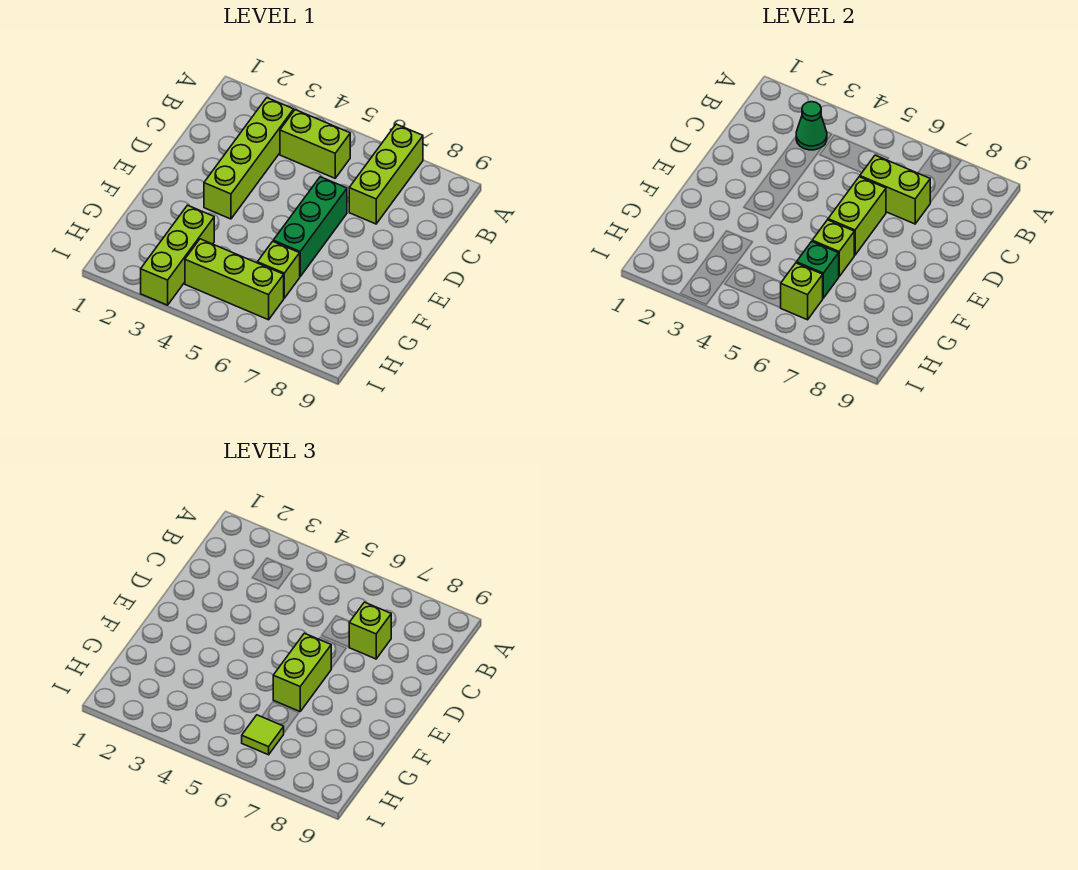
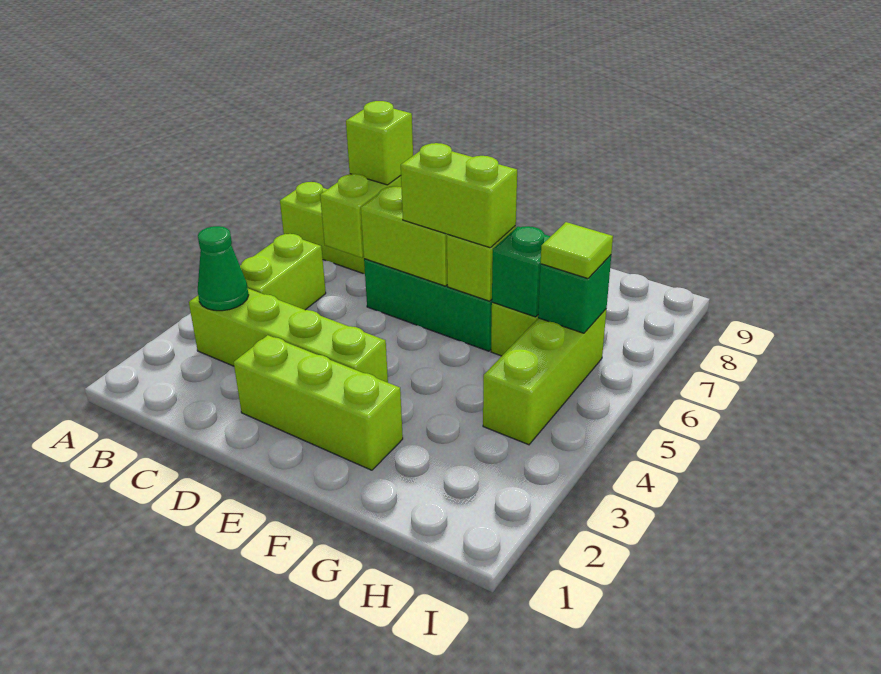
lime 1x3 brick [141,205,214,305] -> lime 1x3 brick moved to [234,335,403,470]
lime 1x1 brick [781,263,823,320] -> green 1x1 brick [538,255,611,333]

